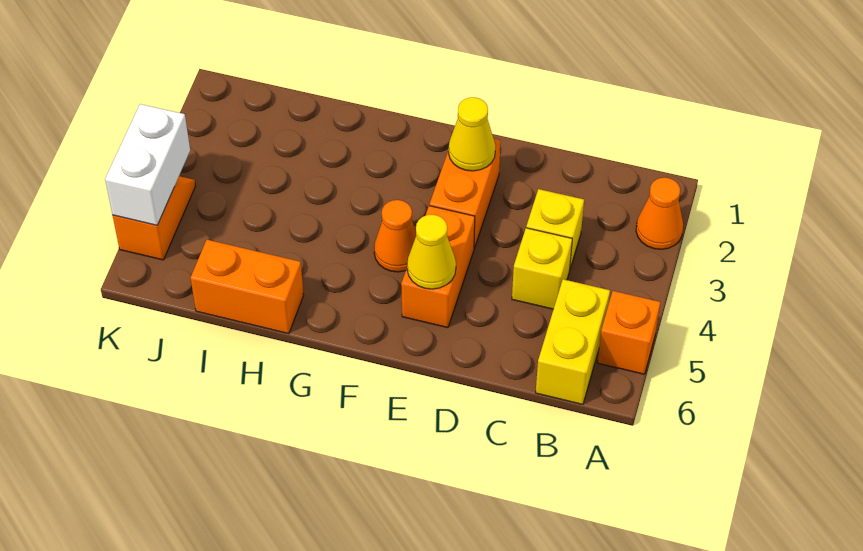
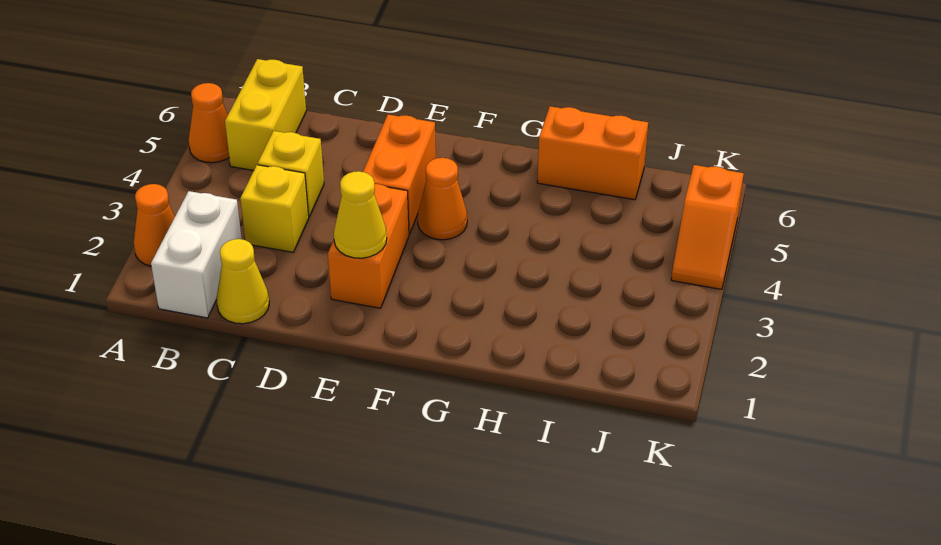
orange 1x1 brick [597,291,660,374] -> orange 1x1 cone [189,83,229,163]
yellow 1x1 cone [407,215,456,289] -> yellow 1x1 cone moved to [216,239,269,324]
white 1x2 brick [105,104,190,225] -> white 1x2 brick moved to [151,191,242,318]

